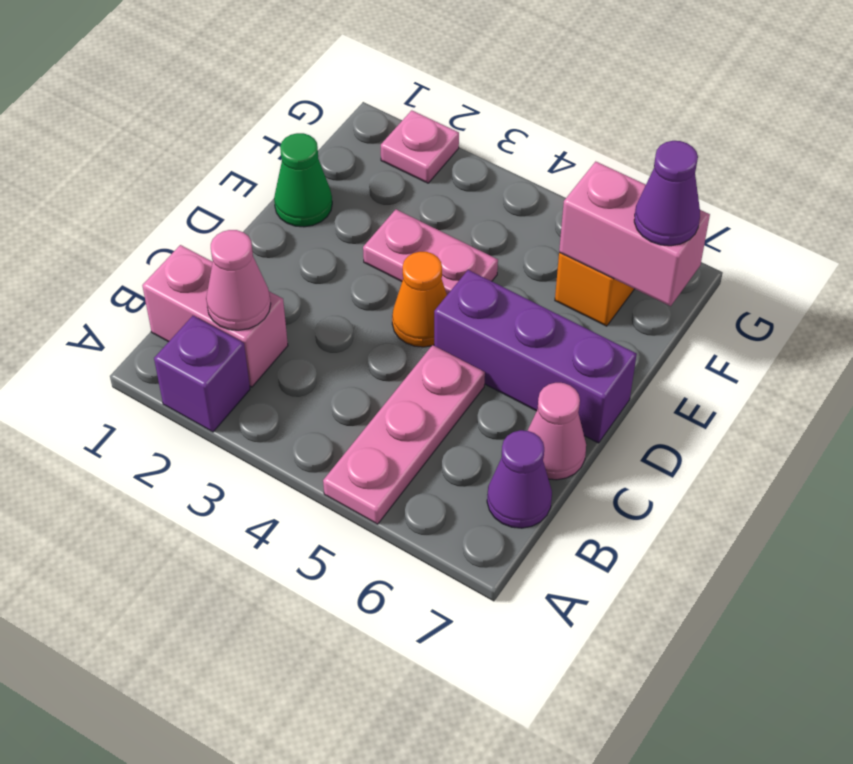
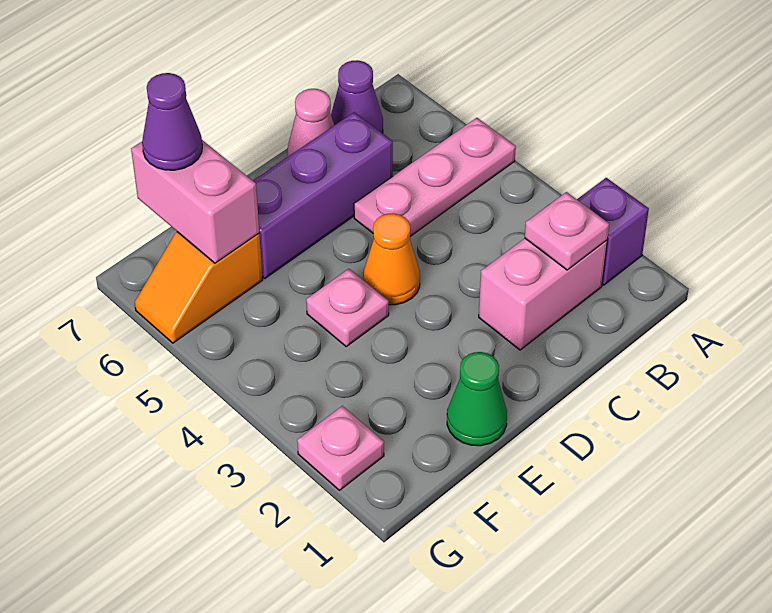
pink 1x2 brick [142,245,288,387] -> pink 1x2 brick turned to [479,238,607,350]
pink 1x1 cone [206,230,271,330] -> pink 1x1 plate [525,192,609,270]
purple 1x3 brick [434,270,637,443] -> purple 1x3 brick turned to [253,112,393,278]
pink 1x2 plate [363,209,498,295] -> pink 1x1 plate [306,269,389,346]

